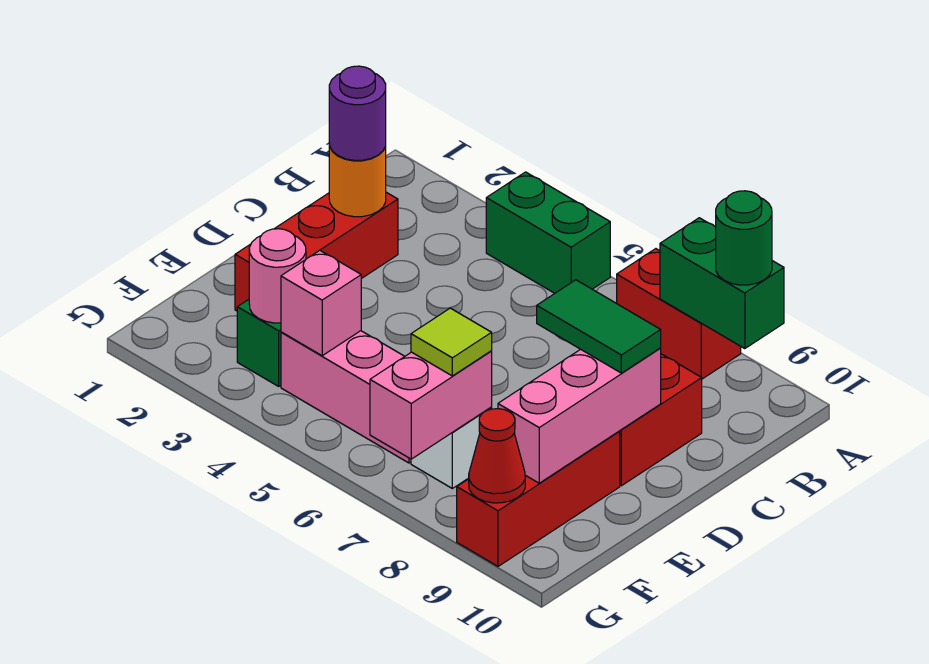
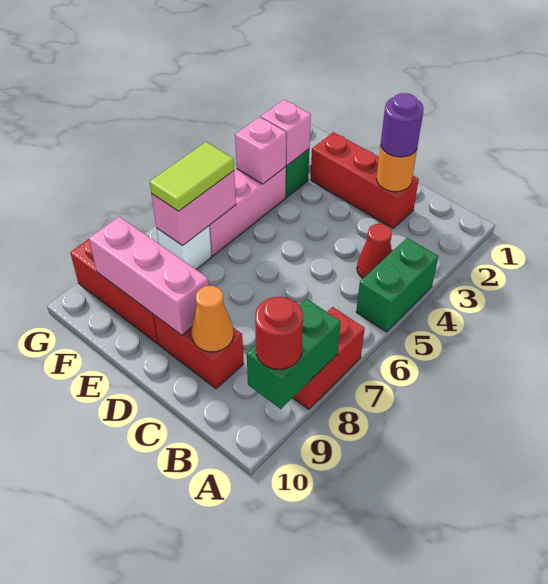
green 1x1 round brick [716,191,772,285] -> red 1x1 round brick [255,297,303,369]
none -> orange 1x1 cone [192,286,233,352]
green 1x2 tile [537,280,661,373] -> none
pink 1x1 round brick [249,229,306,323] -> pink 1x1 brick [261,100,311,165]
pink 1x2 brick [370,351,492,459] -> pink 1x2 brick turned to [151,171,236,246]
lime 1x1 tile [411,308,492,376] -> lime 1x2 tile [150,142,234,211]
red 1x1 cone [469,409,525,503] -> red 1x1 cone moved to [357,224,392,278]

